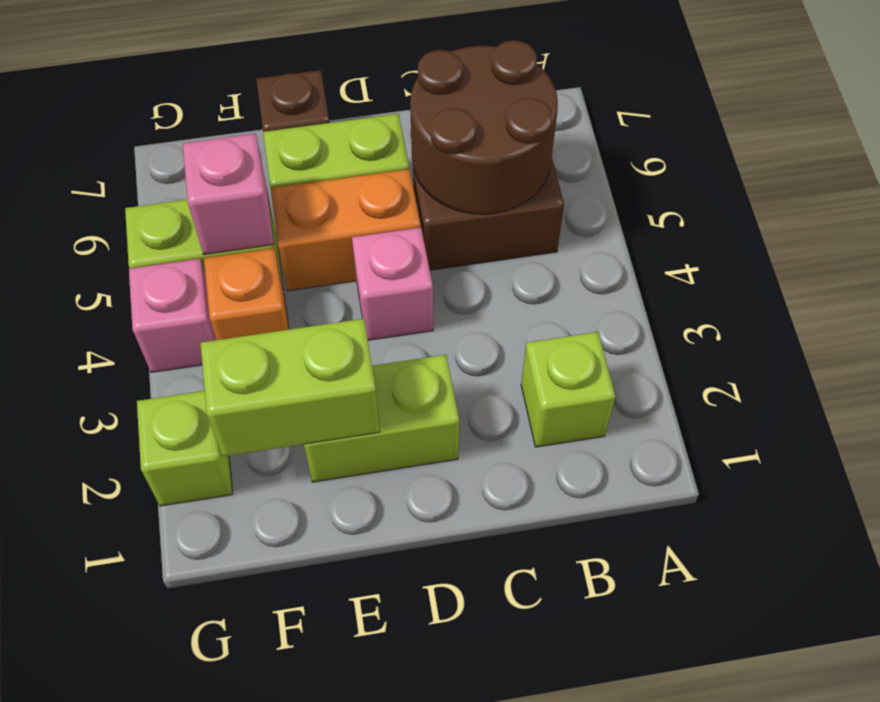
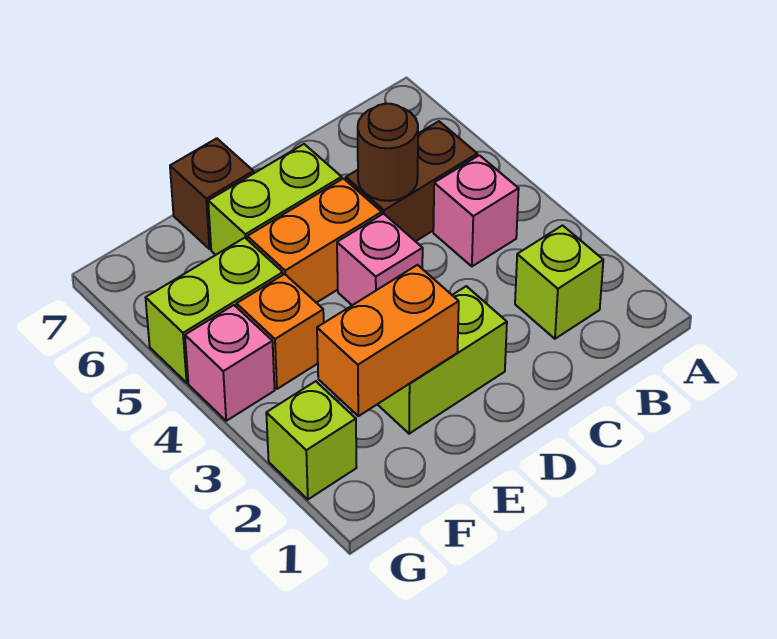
brown 2x2 round brick [410,40,558,214] -> brown 1x1 round brick [358,104,418,201]
lime 1x2 brick [200,319,380,456] -> orange 1x2 brick [317,265,459,416]
pink 1x1 brick [183,134,274,254] -> pink 1x1 brick moved to [433,155,519,266]

